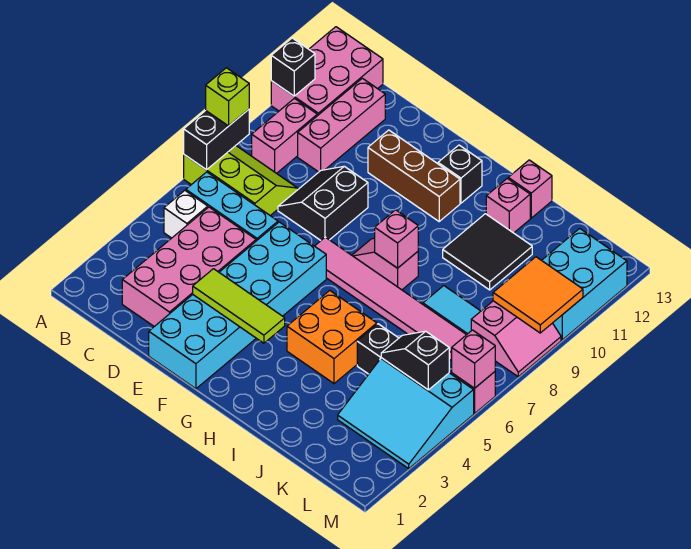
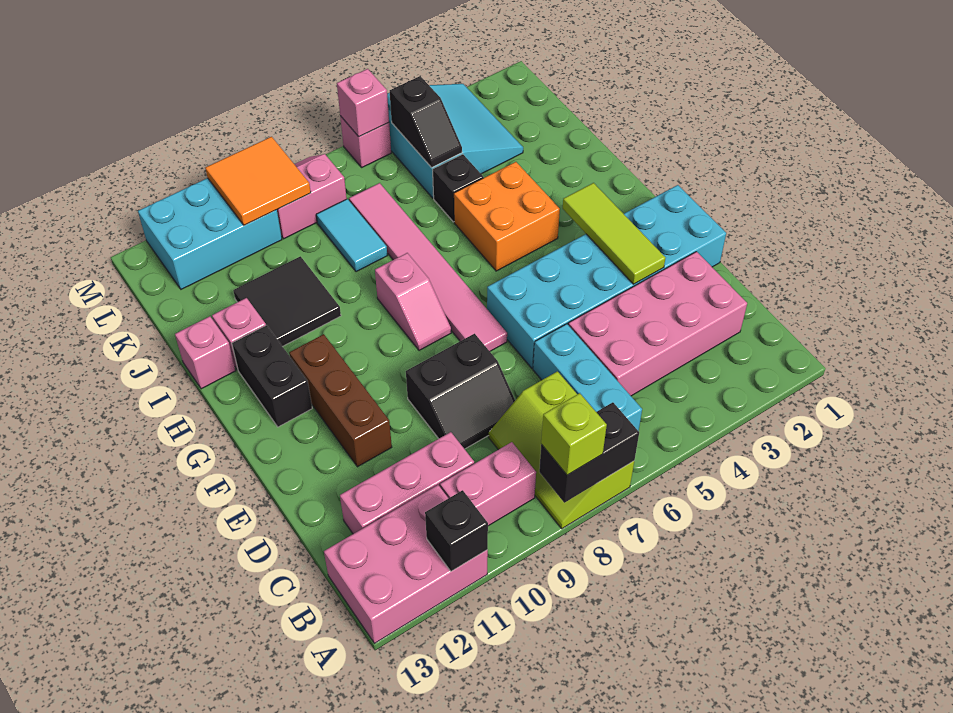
white 1x1 brick [164,190,208,238] -> none
black 1x1 brick [438,145,482,203] -> black 1x2 brick [232,325,312,427]
pink 1x1 brick [375,210,418,268] -> none

